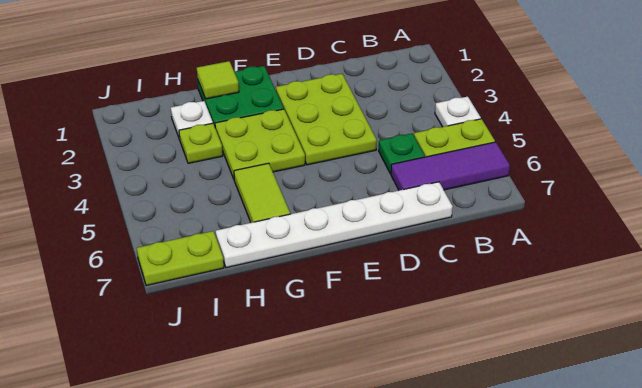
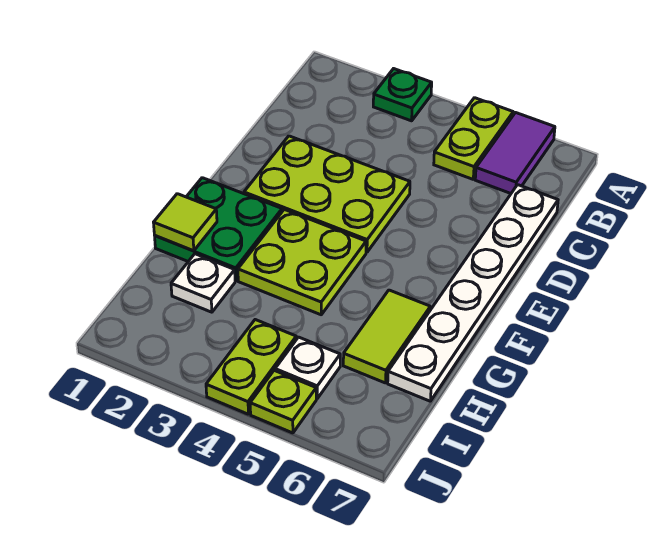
white 1x1 plate [435,97,481,127] -> white 1x1 plate moved to [275,337,340,398]
purple 1x3 tile [391,142,510,190] -> purple 1x2 tile [475,113,555,193]
green 1x1 plate [379,133,425,174] -> green 1x1 plate moved to [373,69,432,121]
lime 1x2 tile [234,163,290,223] -> lime 1x2 tile turned to [343,290,430,383]
lime 1x1 plate [179,123,223,163] -> lime 1x1 plate moved to [250,370,316,433]
lime 1x2 plate [137,231,224,286] -> lime 1x2 plate moved to [206,320,296,414]

